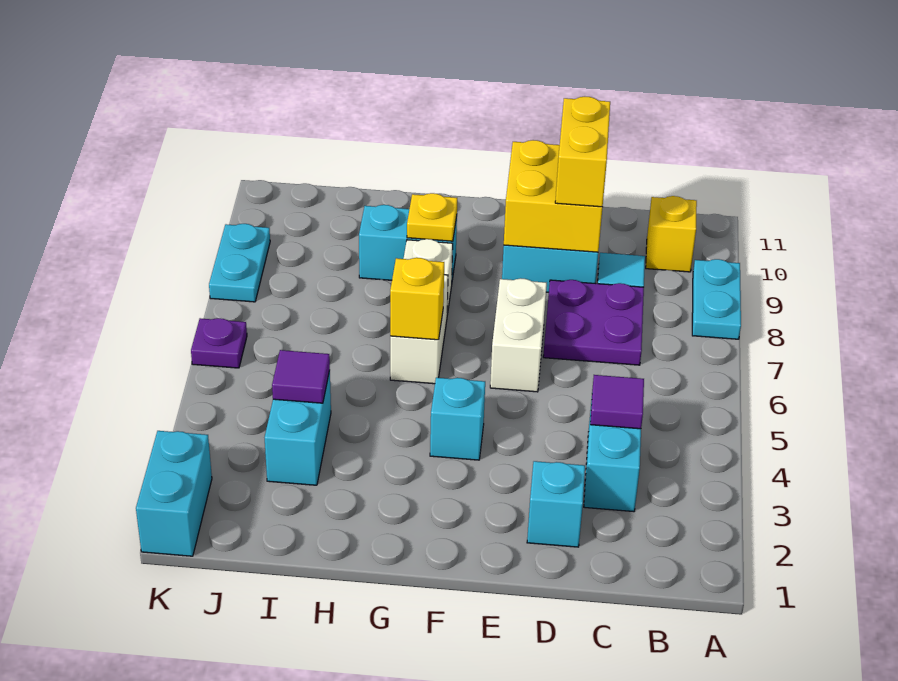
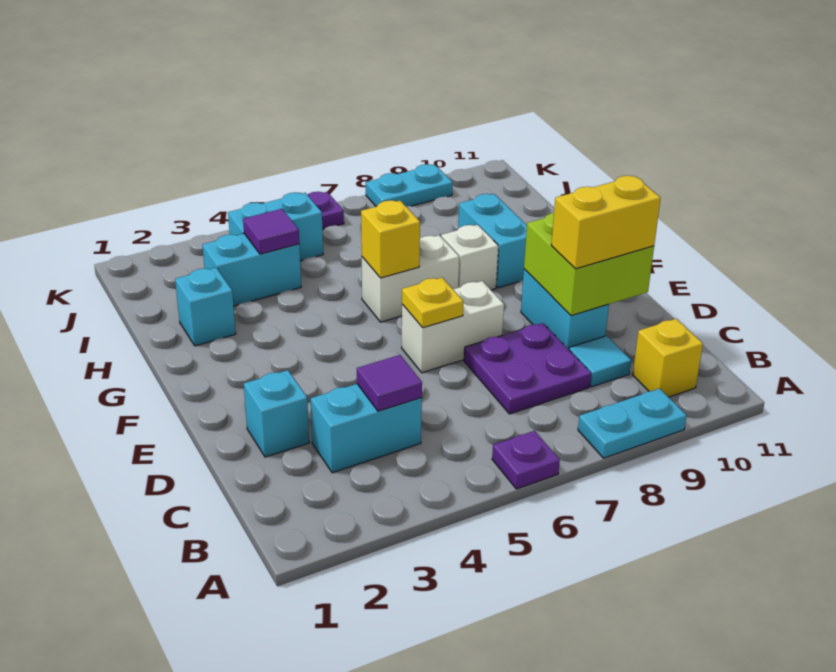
none -> purple 1x1 plate [492,431,560,489]
yellow 2x2 brick [504,140,602,252] -> lime 2x2 brick [524,213,654,316]
cyan 1x1 brick [430,378,485,460] -> cyan 1x1 brick moved to [175,268,236,346]
yellow 1x1 plate [407,193,457,241] -> yellow 1x1 plate moved to [402,278,463,328]
cyan 1x2 brick [136,431,212,556] -> cyan 1x2 brick moved to [228,193,323,261]

